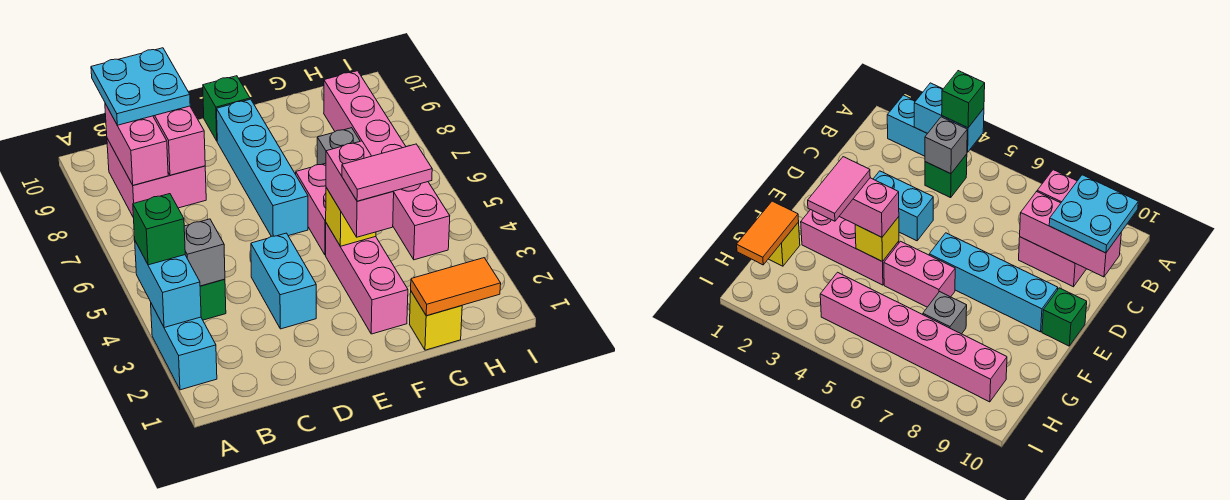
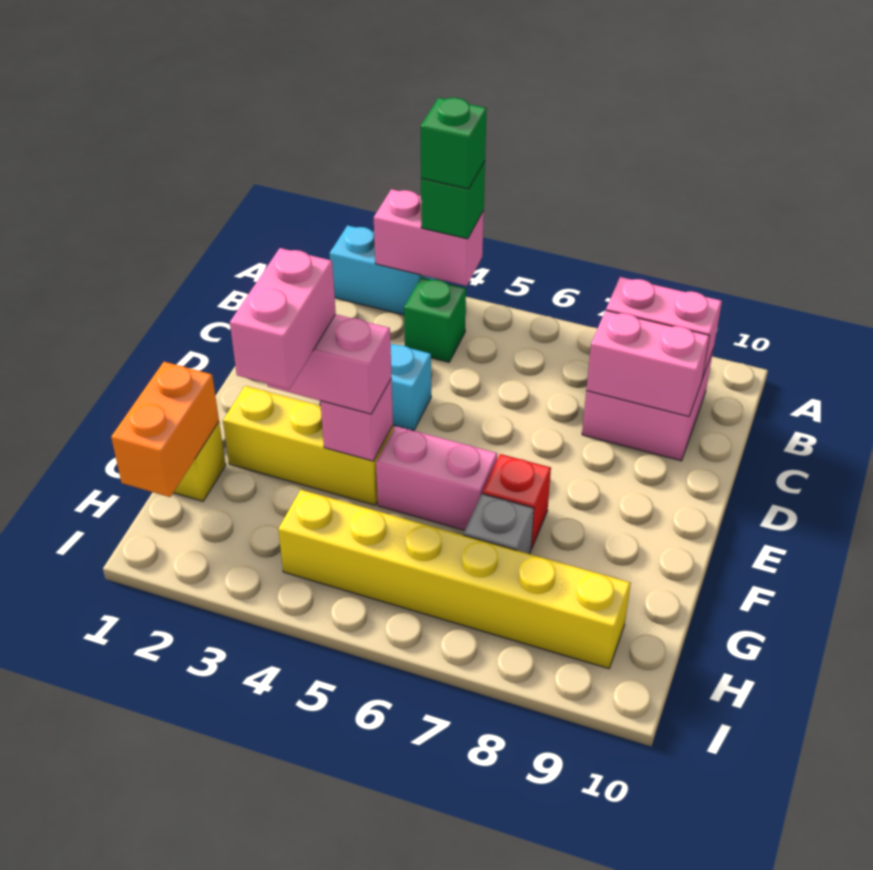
cyan 1x2 brick [135,241,201,328] -> pink 1x2 brick [374,189,484,286]
grey 1x1 brick [184,219,225,286] -> none
cyan 2x2 plate [91,48,190,125] -> none
pink 1x3 brick [153,106,205,175] -> pink 1x2 brick [586,311,710,416]
cyan 1x4 brick [217,99,308,236] -> none
green 1x1 brick [203,76,250,141] -> green 1x1 brick moved to [420,98,487,189]
pink 1x3 brick [326,223,408,334] -> yellow 1x3 brick [223,386,393,505]
pink 1x2 tile [342,144,432,201] -> pink 1x2 brick [230,248,336,389]
yellow 1x1 brick [326,188,376,246] -> pink 1x1 brick [320,378,393,461]
none -> red 1x1 brick [483,454,551,549]
orange 1x2 tile [411,258,501,316] -> orange 1x2 brick [111,362,219,497]
pink 1x6 brick [324,71,450,260] -> yellow 1x6 brick [278,490,631,669]

